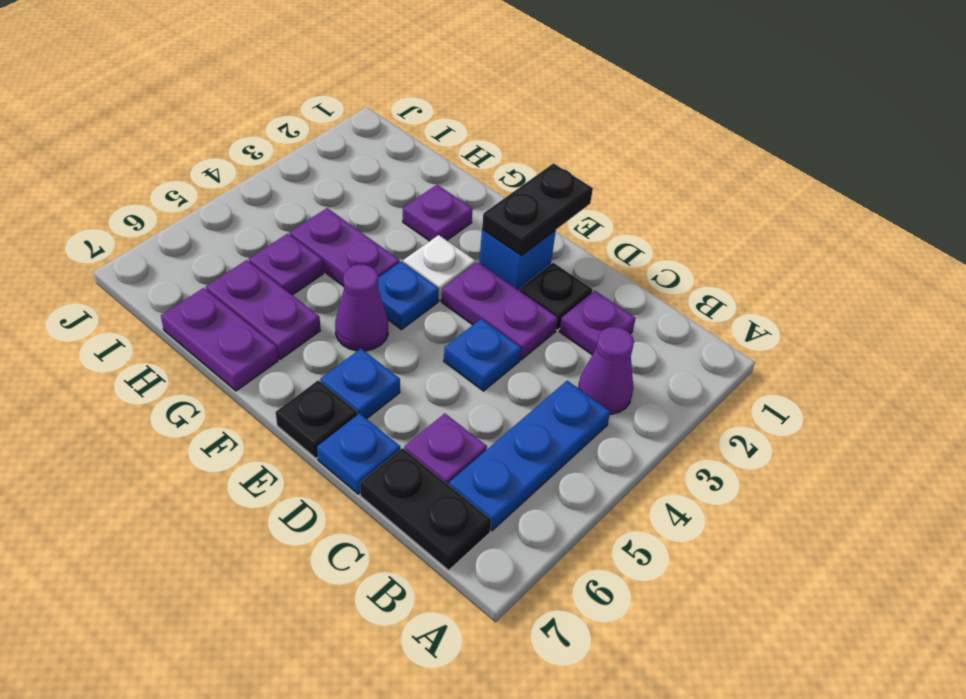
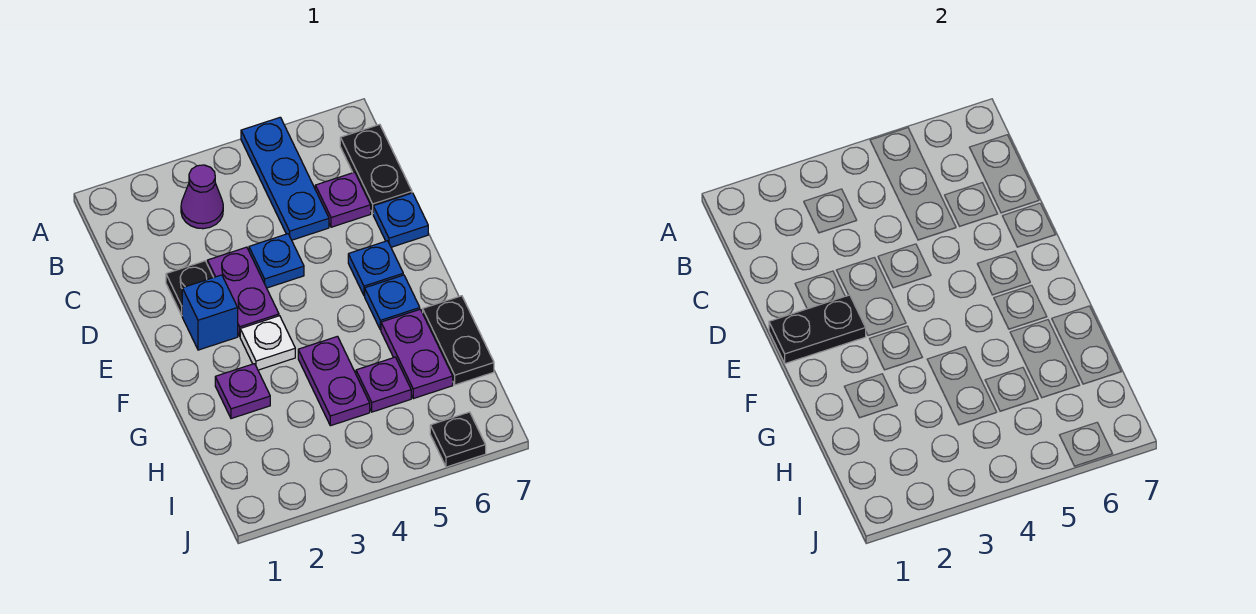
blue 1x3 plate [449,381,610,531] -> blue 1x3 plate turned to [241,117,329,240]
purple 1x1 plate [559,291,636,355] -> none
black 1x1 plate [276,380,358,458] -> black 1x1 plate moved to [430,412,486,467]
blue 1x1 plate [378,261,439,330] -> blue 1x1 plate moved to [365,275,420,330]
purple 1x1 cone [335,264,388,351] -> none
purple 1x2 plate [161,288,278,391] -> black 1x2 plate [423,296,494,385]

